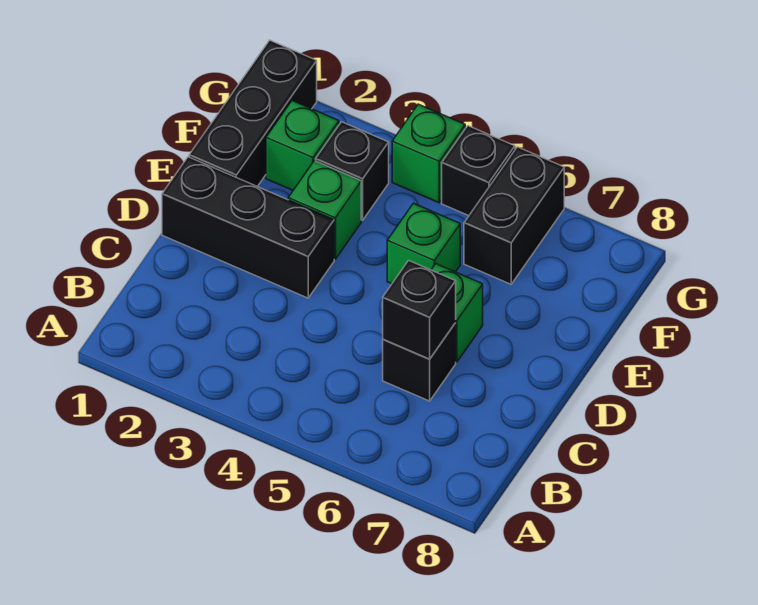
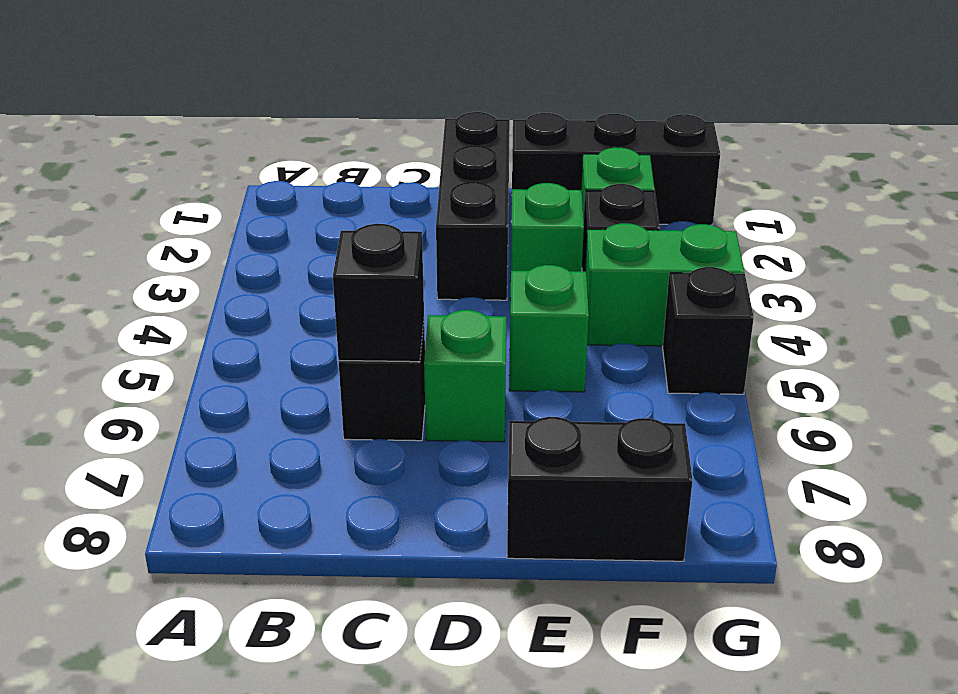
black 1x2 brick [464,147,564,284] -> black 1x2 brick moved to [507,417,693,561]
green 1x1 brick [392,104,465,203] -> green 1x2 brick [585,223,744,346]

